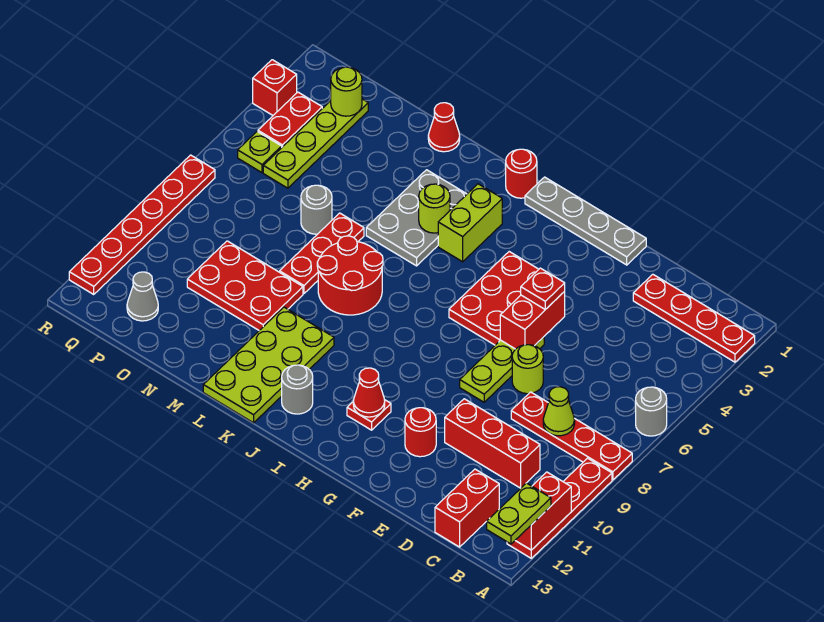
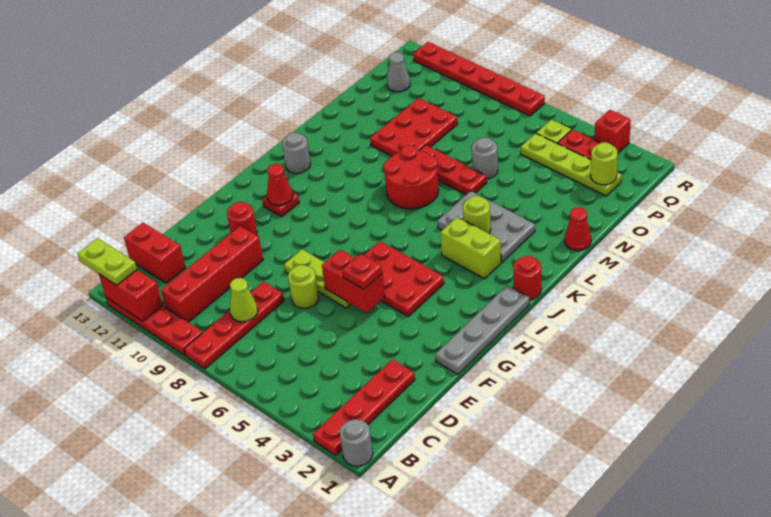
grey 1x1 round brick [636,387,667,436] -> grey 1x1 round brick moved to [340,419,373,466]
red 1x3 brick [445,399,540,488] -> red 1x4 brick [161,226,263,322]
lime 2x4 plate [203,307,334,423] -> none

